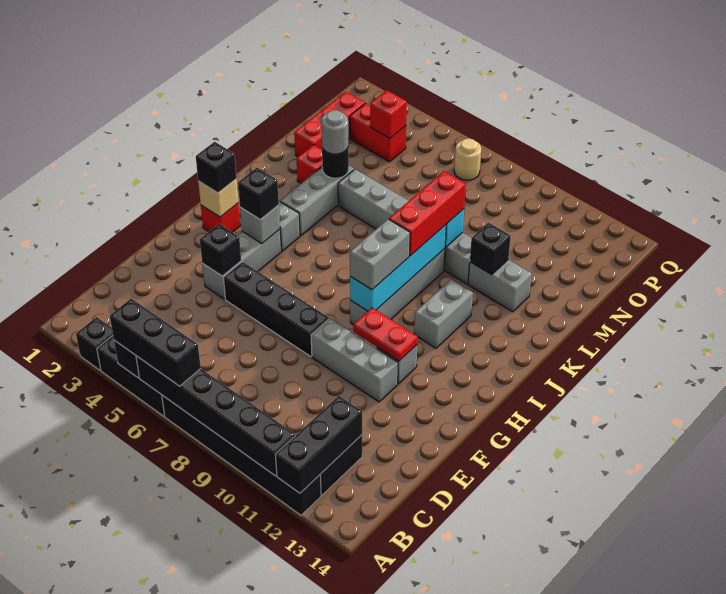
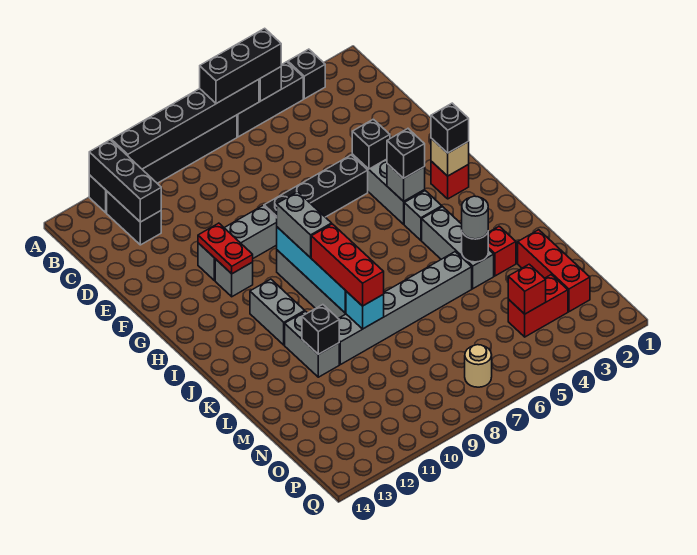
red 1x2 plate [354,308,418,361] -> red 1x2 plate turned to [198,223,253,274]
grey 1x2 brick [468,259,532,312] -> grey 1x2 brick turned to [285,311,339,377]

